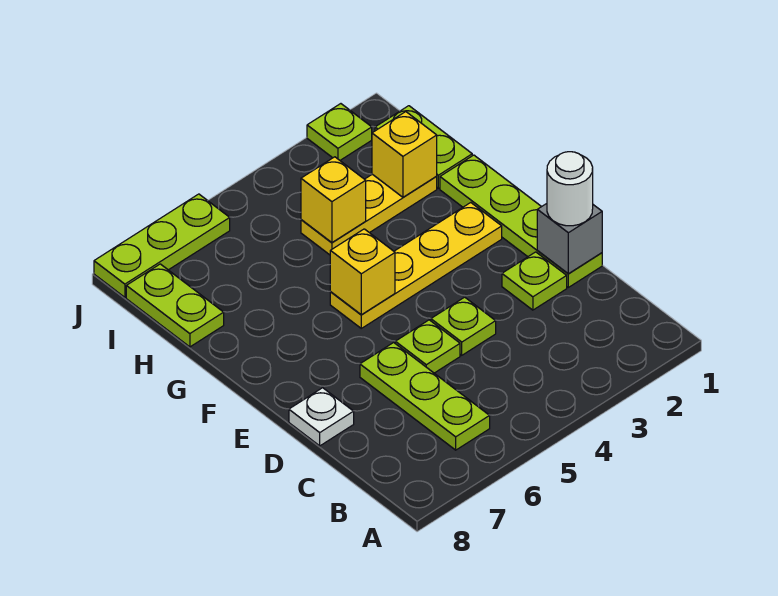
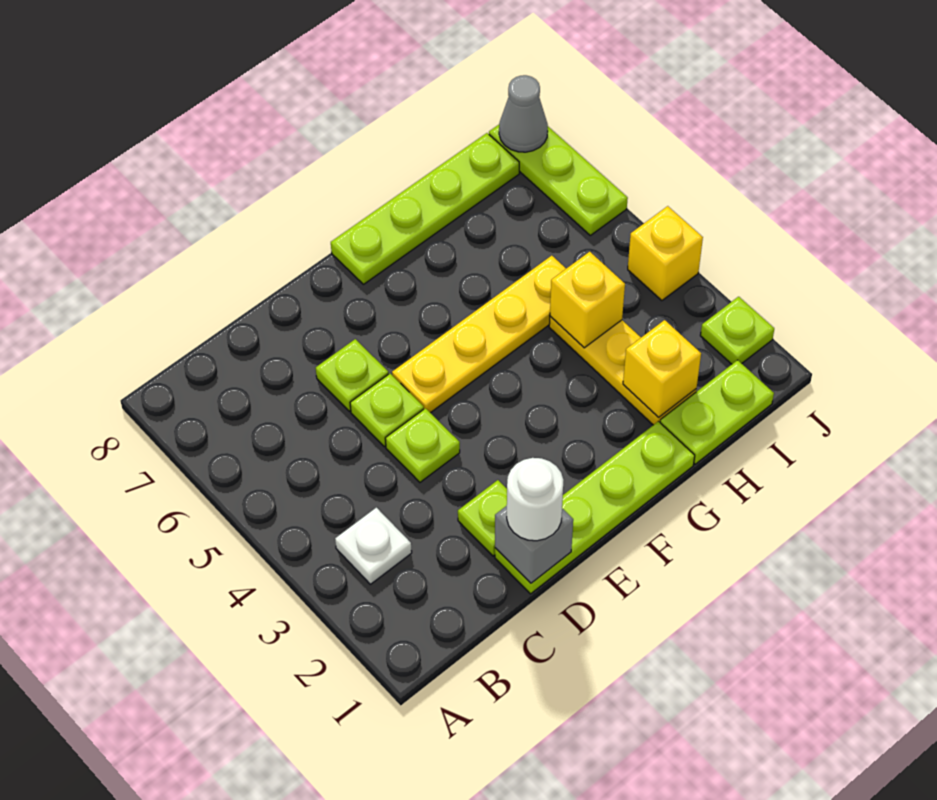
lime 1x3 plate [360,342,490,450] -> lime 1x1 plate [316,339,388,411]
white 1x1 plate [289,388,354,446] -> white 1x1 plate moved to [335,508,412,584]
yellow 1x4 plate [330,203,502,328] -> yellow 1x4 plate turned to [392,256,566,413]
yellow 1x1 brick [330,229,395,315] -> yellow 1x1 brick moved to [628,206,703,301]
lime 1x2 plate [126,264,224,347] -> lime 1x4 plate [331,133,519,284]
none -> grey 1x1 cone [499,75,548,152]

